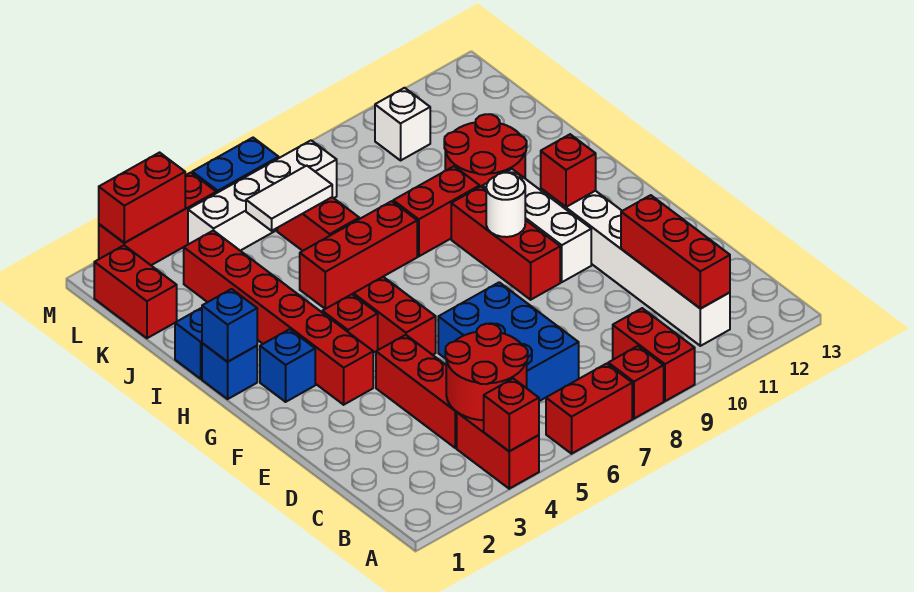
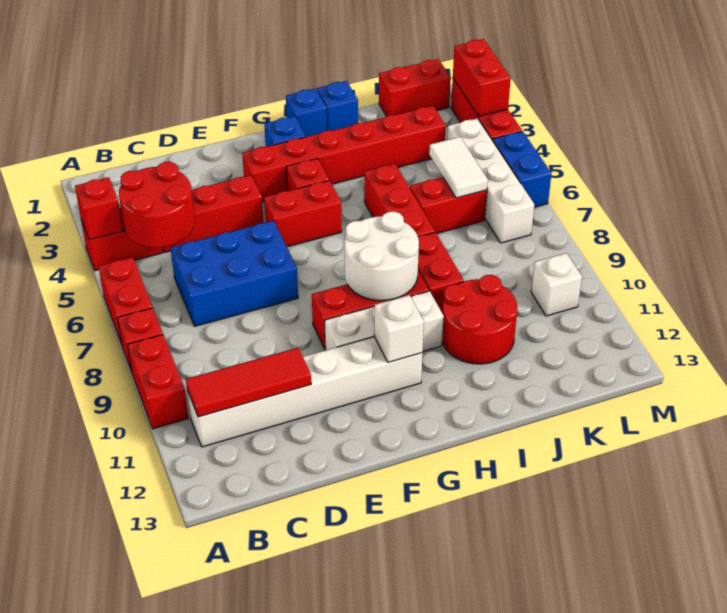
red 1x2 brick [613,308,695,401] -> red 1x2 brick turned to [127,335,188,429]
red 1x3 brick [621,195,730,308] -> red 1x3 tile [186,348,311,417]
white 1x1 round brick [486,173,525,237] -> white 2x2 round brick [344,212,419,301]
red 1x1 brick [541,134,596,207] -> white 1x1 brick [374,295,424,362]
blue 1x1 brick [202,289,257,362] -> none

